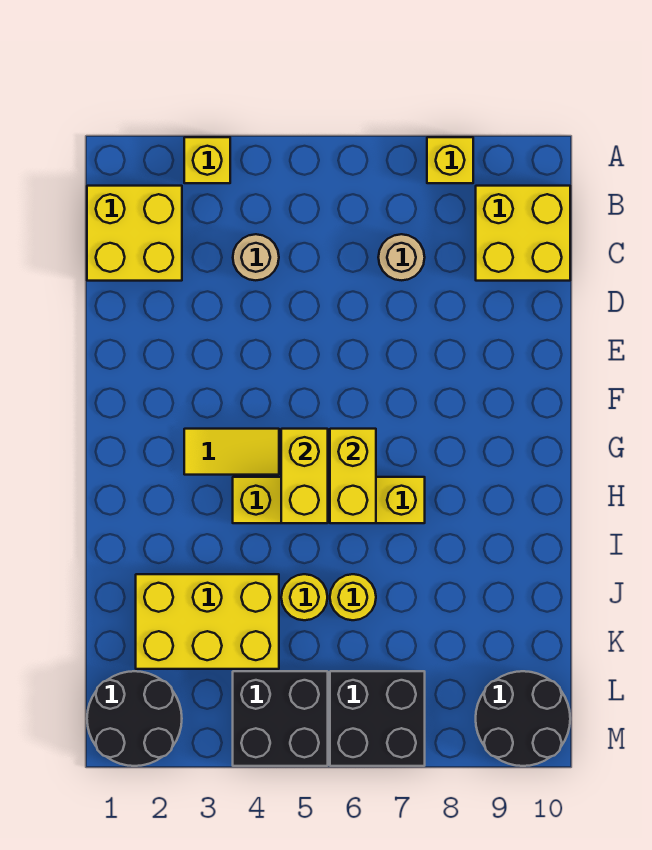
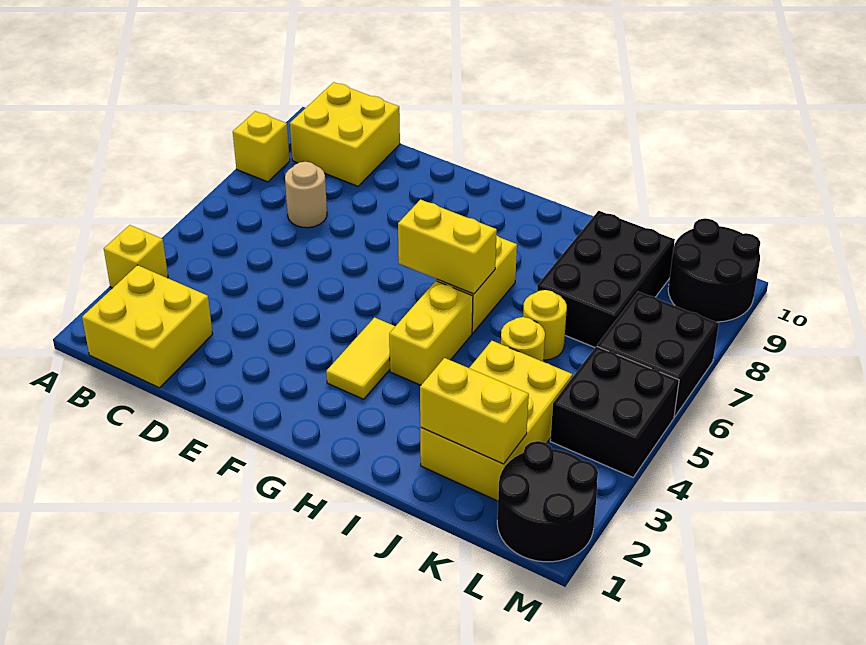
tan 1x1 round brick [233,234,279,280] -> none
yellow 1x2 brick [281,429,328,523] -> yellow 1x2 brick moved to [420,358,529,464]
none -> black 2x3 brick [537,211,675,347]

